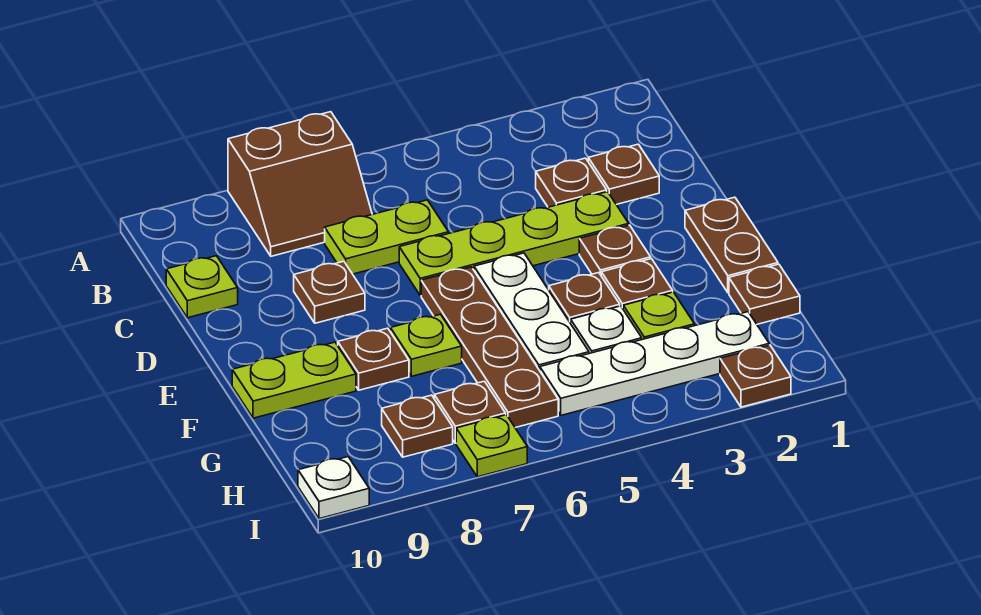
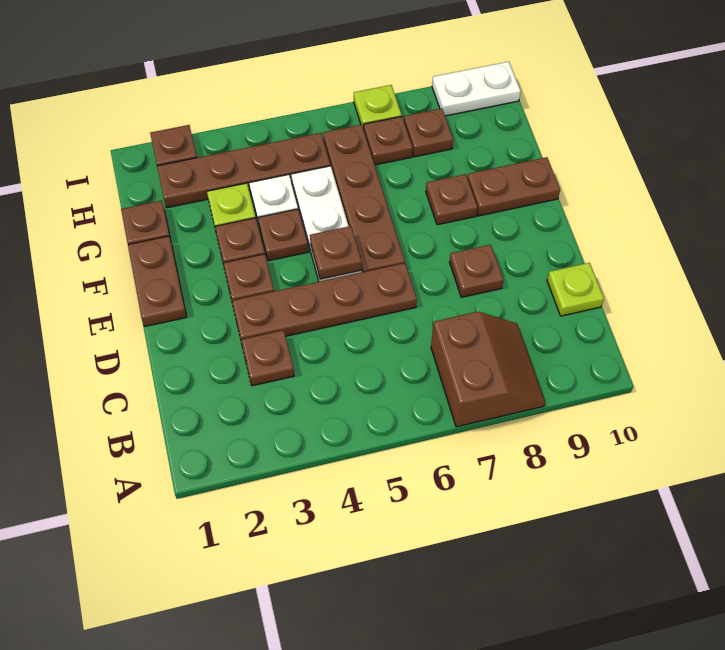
brown 2x2 slope [228,112,372,256] -> brown 2x2 slope turned to [431,312,545,427]
brown 1x1 plate [588,144,659,205] -> brown 1x1 plate moved to [310,226,362,279]
lime 1x2 plate [325,200,448,274] -> none
lime 1x4 plate [399,192,629,295] -> brown 1x4 plate [232,263,417,339]
lime 1x1 plate [390,314,462,376] -> none
lime 1x2 plate [232,342,356,418] -> brown 1x2 plate [467,157,560,216]
white 1x4 plate [540,312,769,415] -> brown 1x4 plate [157,133,330,208]
white 1x1 plate [298,457,369,519] -> white 1x2 plate [432,62,521,116]

